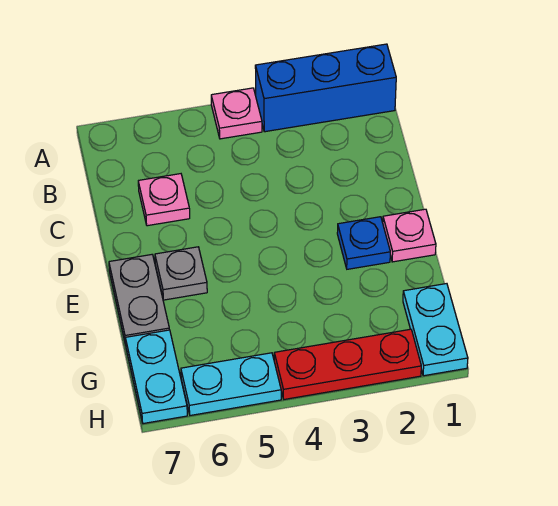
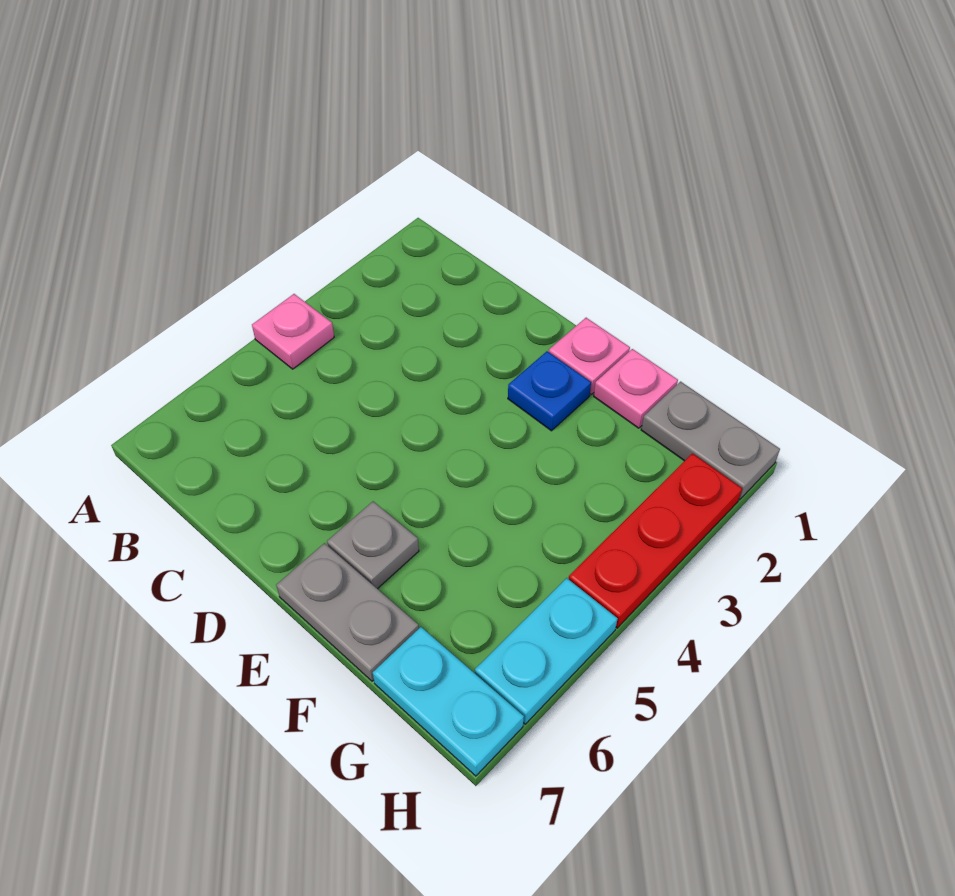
blue 1x3 brick [255,44,396,132] -> none
pink 1x1 plate [138,174,190,226] -> pink 1x1 plate moved to [594,349,678,428]
cyan 1x2 plate [403,284,468,376] -> grey 1x2 plate [641,382,780,500]

